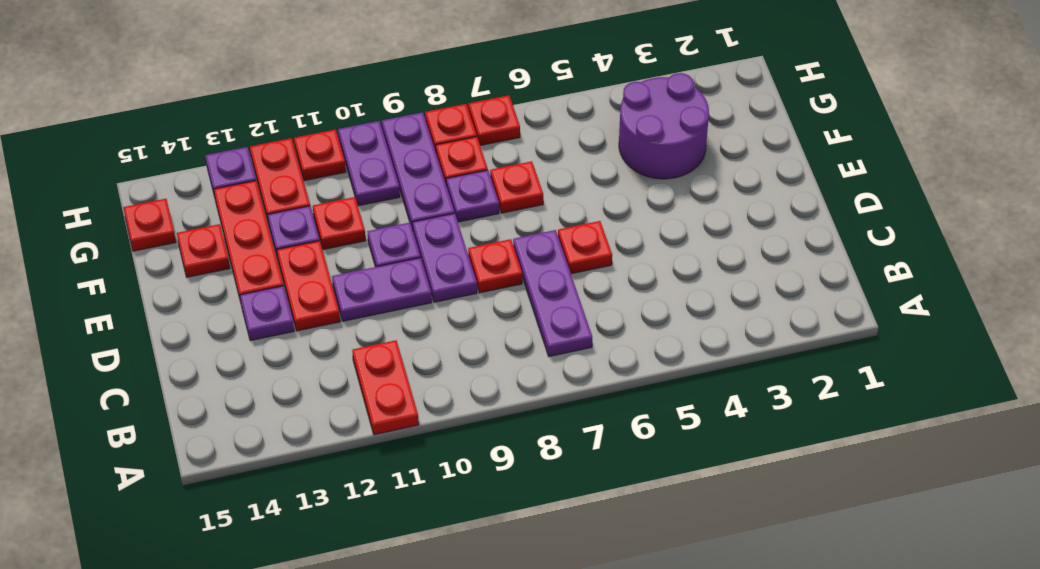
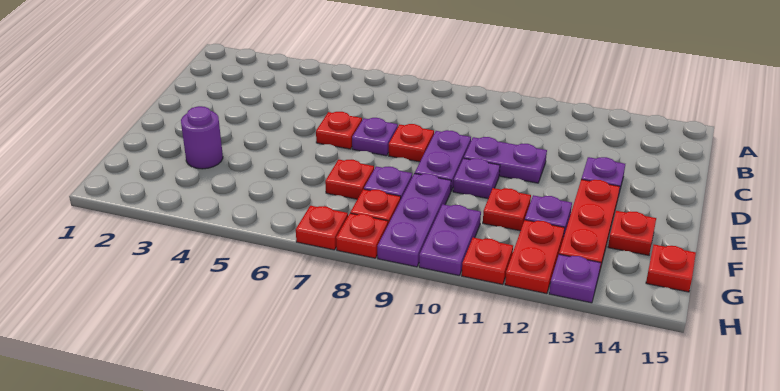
red 1x2 plate [352,340,419,435] -> none
purple 1x3 plate [513,230,592,357] -> purple 1x1 plate [352,118,398,156]
red 1x2 plate [277,241,340,331] -> none
purple 2x2 round brick [619,73,709,179] -> purple 1x1 round brick [181,106,223,169]

